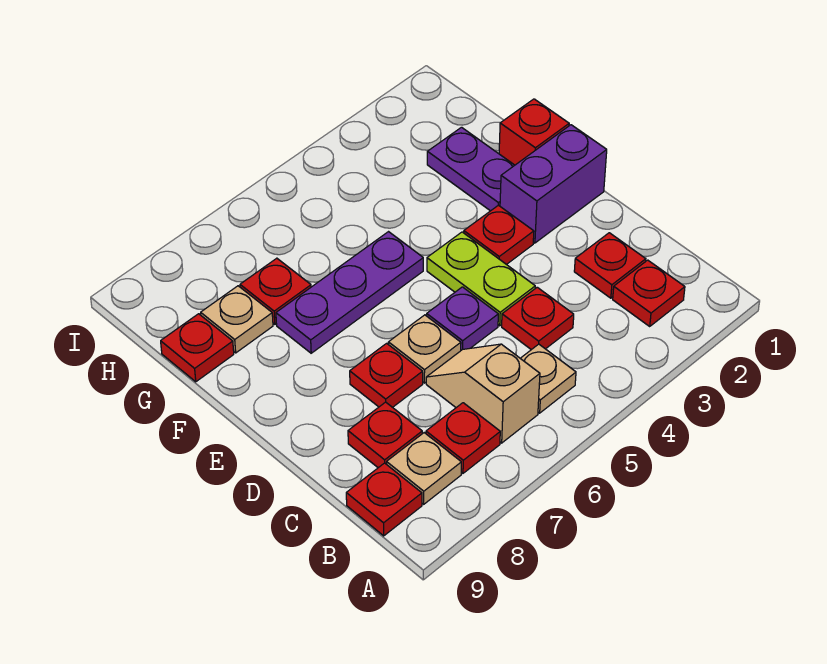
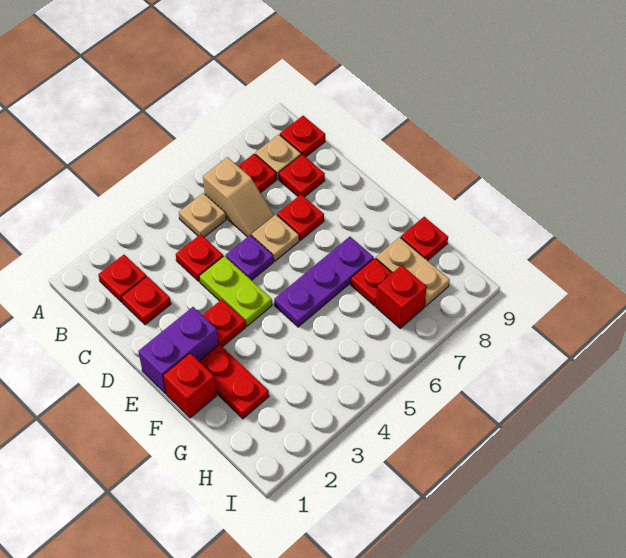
purple 1x2 plate [427,127,515,211] -> red 1x2 plate [199,344,269,419]
tan 1x1 plate [201,286,273,353] -> tan 1x2 plate [376,237,450,307]
none -> red 1x1 brick [376,265,427,328]

